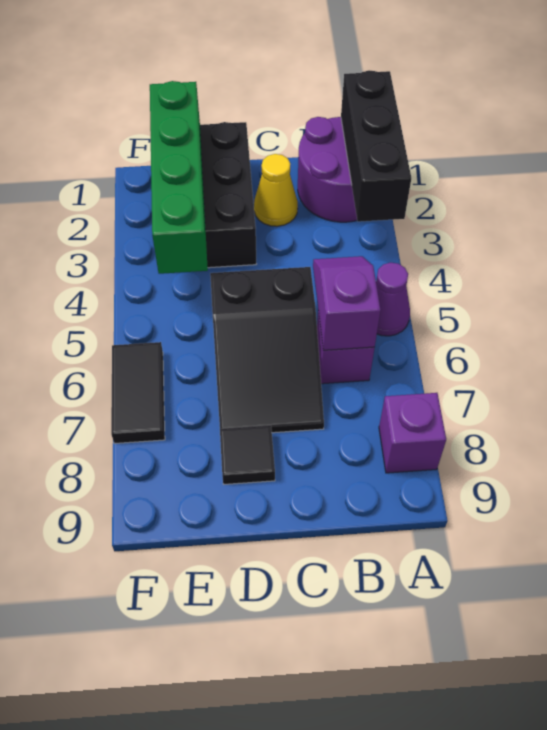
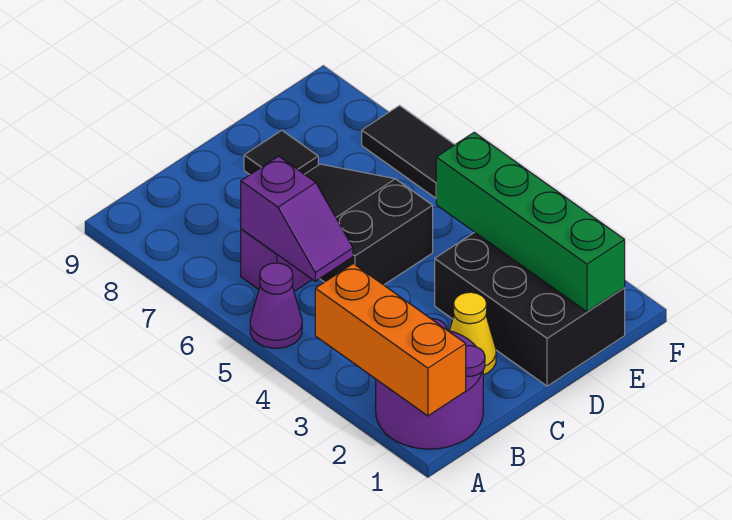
black 1x3 brick [341,70,411,222] -> orange 1x3 brick [315,264,466,416]
purple 1x1 brick [379,393,446,473] -> none

